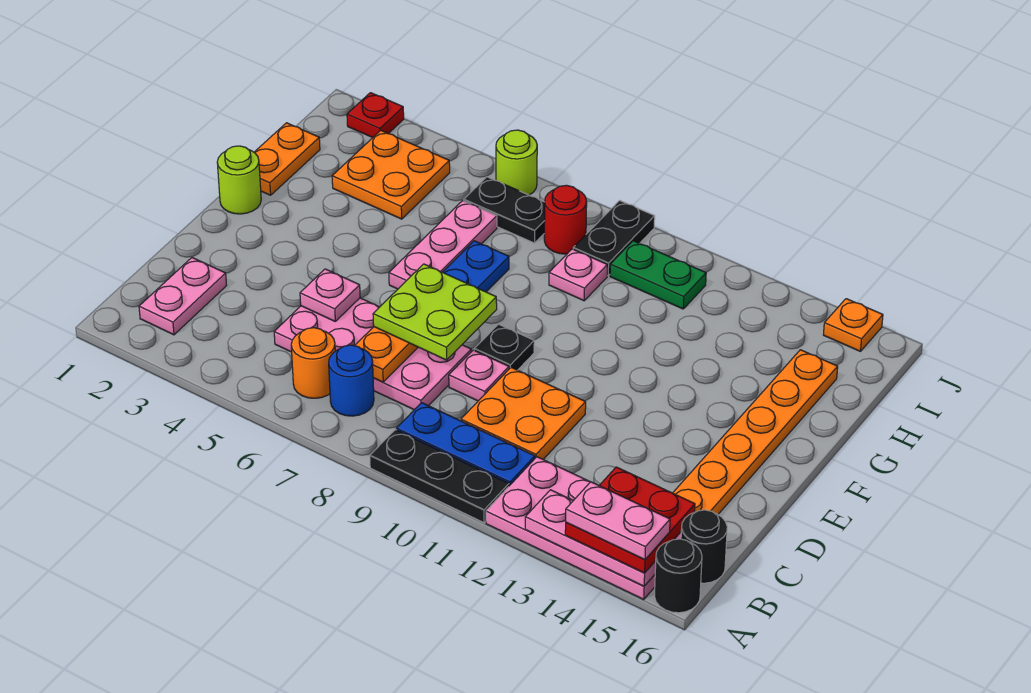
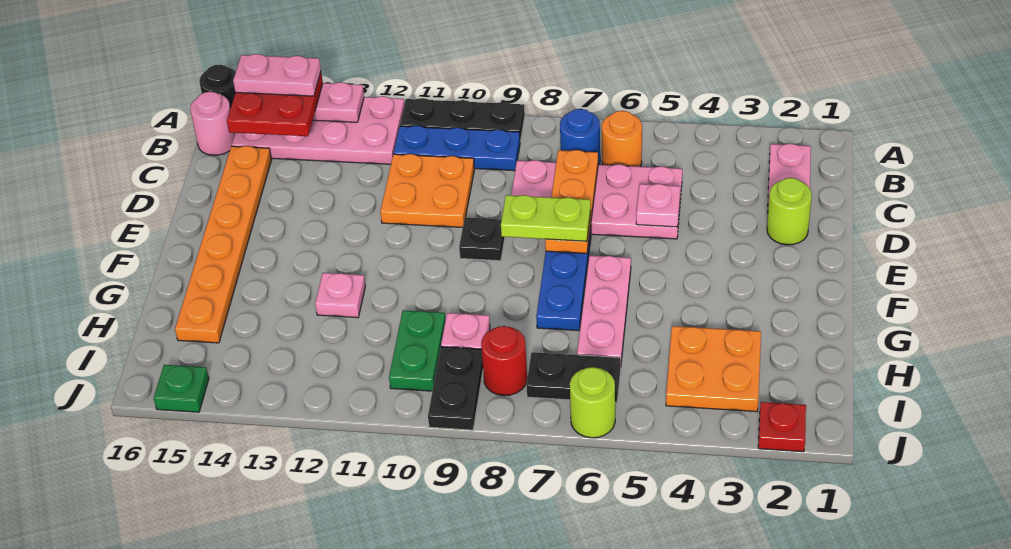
black 1x1 round brick [681,510,727,583] -> pink 1x1 round brick [190,92,235,155]
lime 2x2 plate [373,264,497,360] -> lime 1x2 plate [501,195,591,241]
pink 1x1 plate [449,350,509,401] -> pink 1x1 plate moved to [315,273,365,318]
lime 1x1 round brick [217,146,261,214] -> lime 1x1 round brick moved to [767,178,812,245]
orange 1x2 plate [254,123,320,195] -> none
green 1x2 plate [610,241,706,309] -> green 1x2 plate turned to [389,310,445,391]
orange 1x1 plate [823,299,883,351] -> green 1x1 plate [154,365,209,412]

